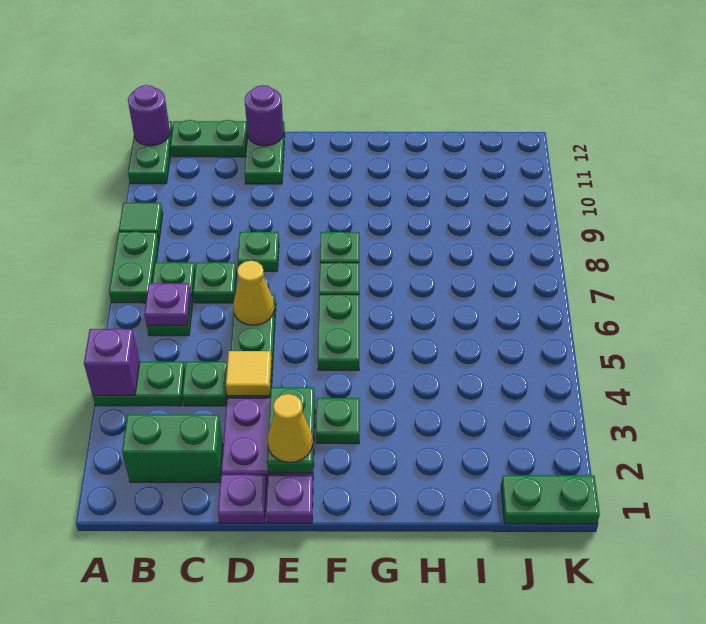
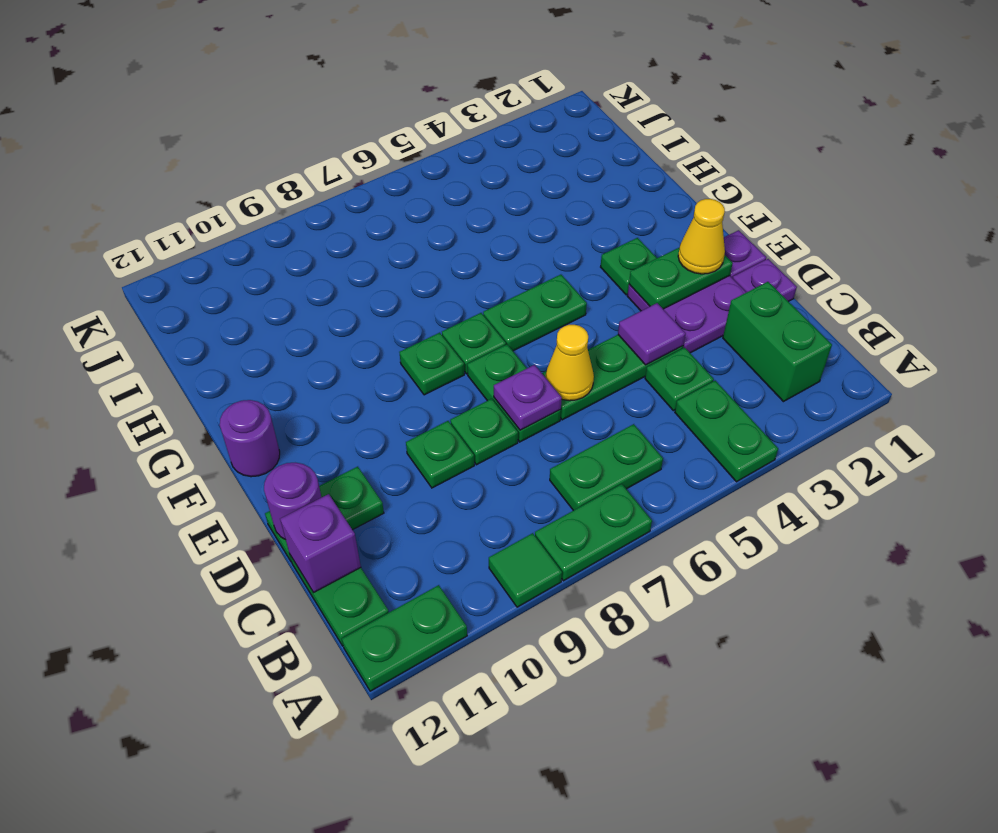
purple 1x1 brick [84,329,140,395] -> purple 1x1 brick moved to [280,494,361,592]
purple 1x1 round brick [128,85,170,146] -> purple 1x1 round brick moved to [220,400,280,477]
purple 1x1 plate [145,283,191,325] -> purple 1x1 plate moved to [494,365,562,430]
green 1x1 plate [193,262,237,303] -> green 1x1 plate moved to [406,421,474,488]
yellow 1x1 tile [226,351,272,396] -> purple 1x1 tile [618,303,686,365]
green 1x2 plate [501,475,600,524] -> green 1x2 plate moved to [467,345,561,442]

